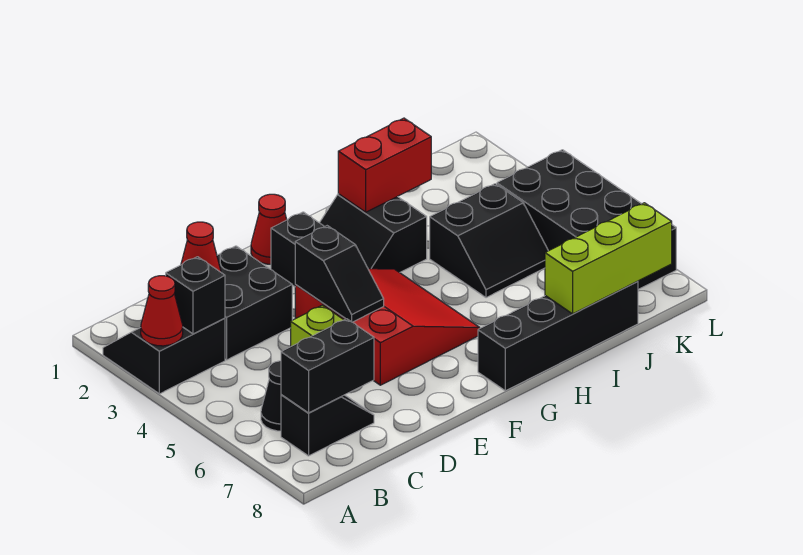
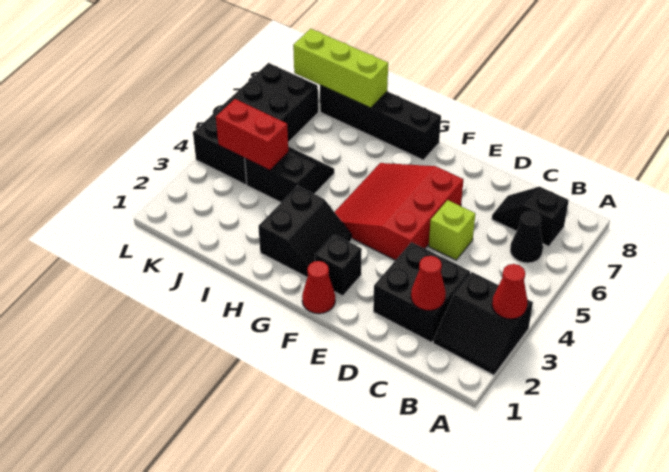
black 1x1 brick [166,257,225,334] -> none
black 1x2 brick [281,319,374,413] -> none
black 1x2 slope [295,226,384,322] -> none
red 1x2 brick [338,118,431,212] -> red 1x2 brick moved to [216,99,288,170]

